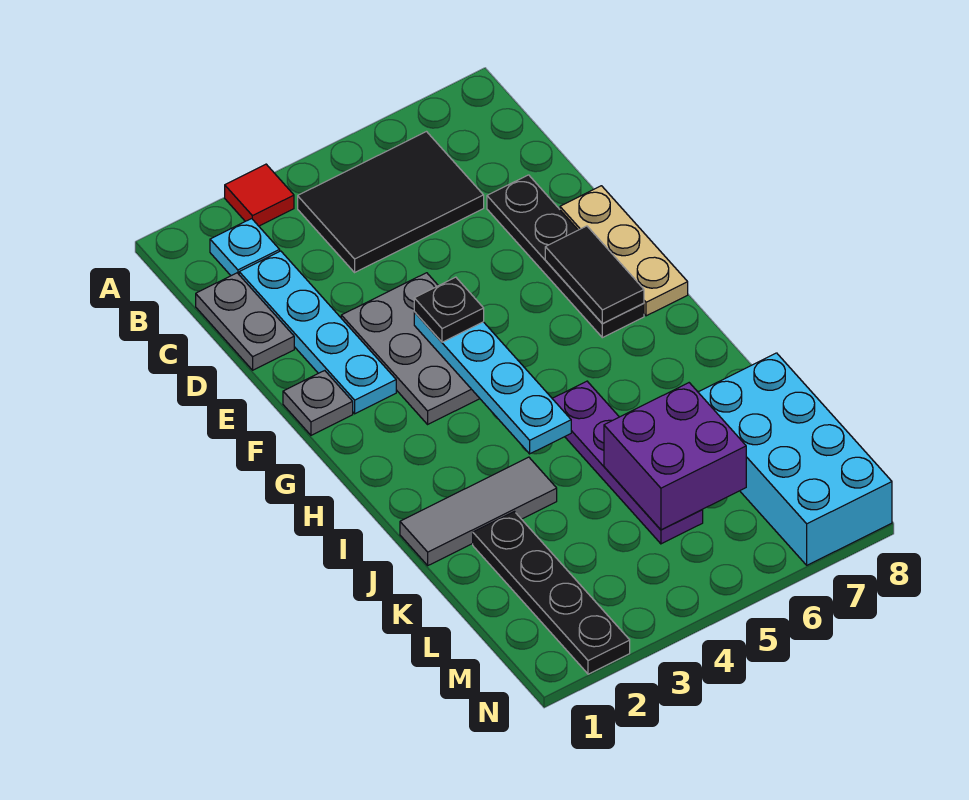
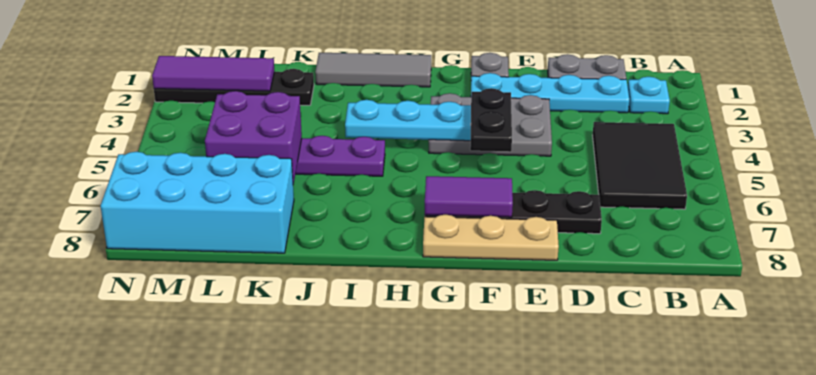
red 1x1 tile [225,164,294,226] -> none
black 1x1 plate [414,277,484,342] -> black 1x2 plate [470,88,512,152]
black 1x2 tile [545,226,644,324] -> purple 1x2 tile [425,176,513,217]
grey 1x3 tile [400,457,557,565] -> grey 1x3 tile turned to [315,53,431,87]
none -> purple 1x3 tile [152,56,275,91]

